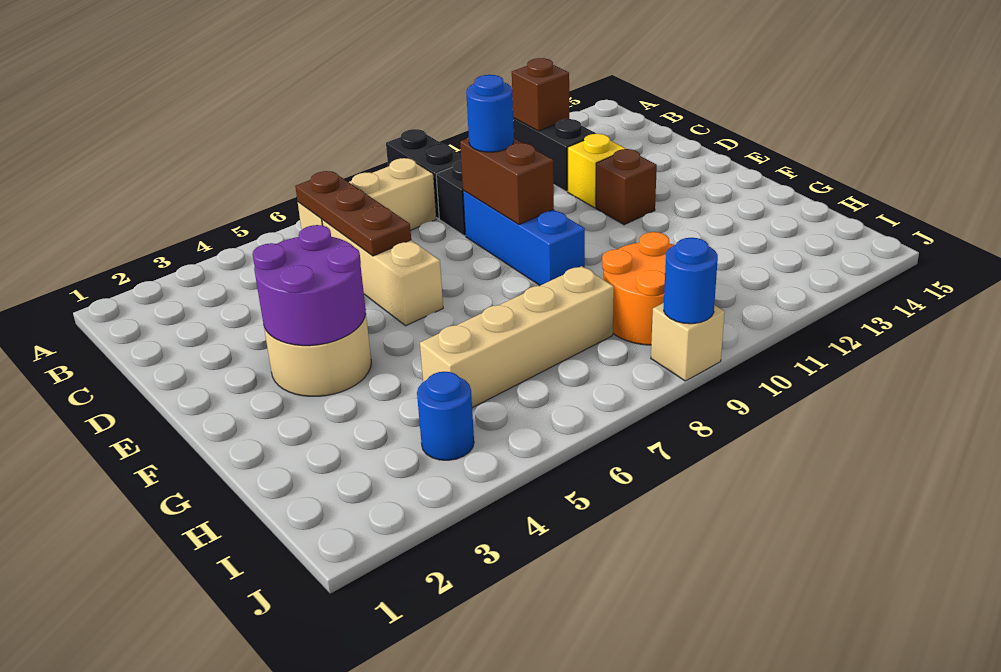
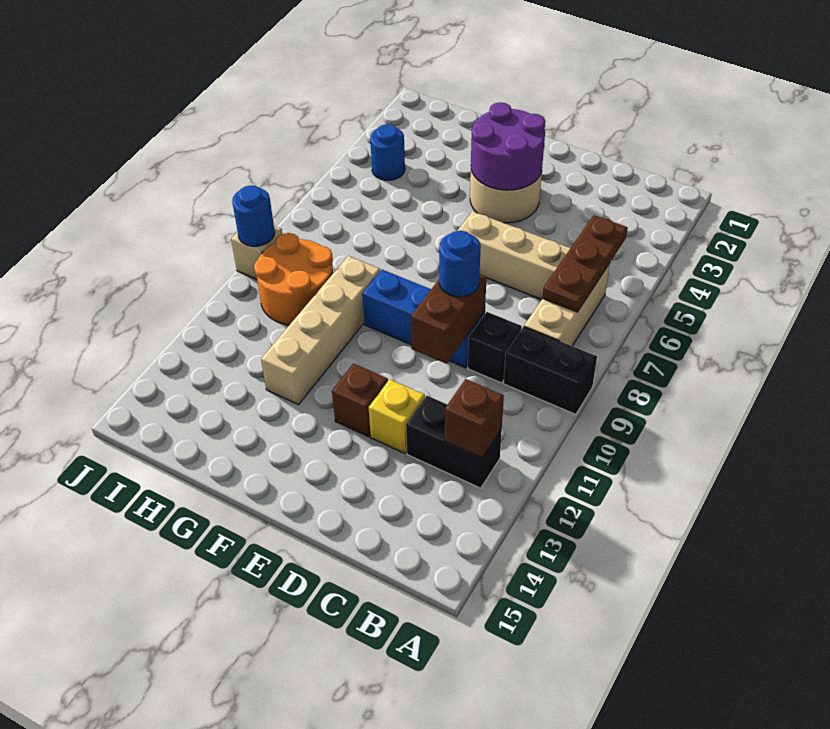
brown 1x3 plate [295,171,411,256] -> brown 1x3 plate turned to [542,215,628,312]
brown 1x2 brick [460,138,554,224] -> brown 1x2 brick turned to [411,275,487,364]
tan 1x4 brick [420,266,614,408] -> tan 1x4 brick moved to [261,256,380,405]

